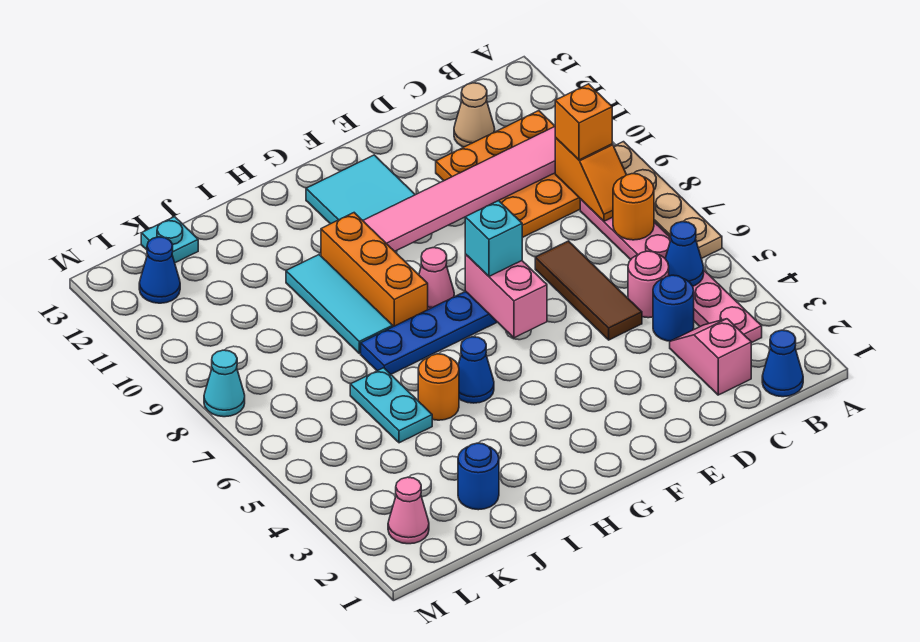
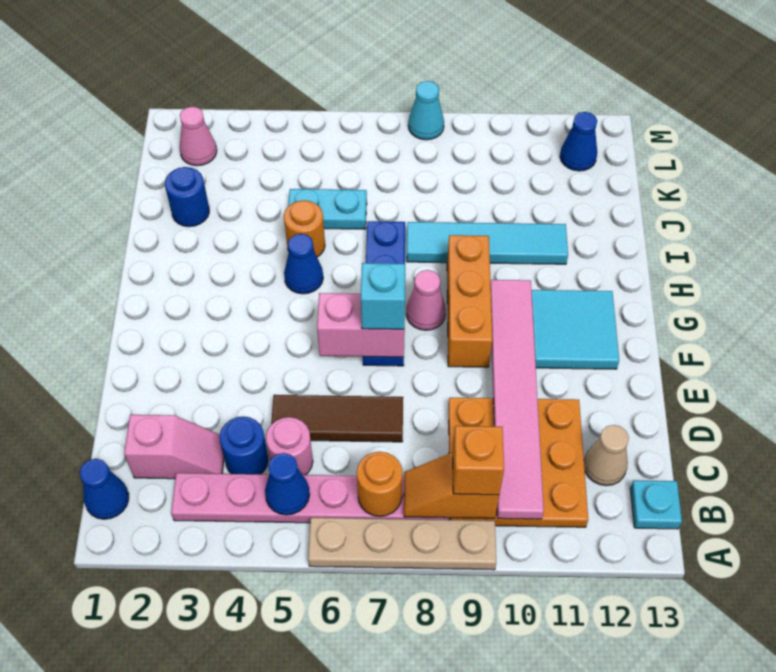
orange 1x3 brick [321,213,428,327] -> orange 1x3 brick turned to [447,235,492,367]
cyan 1x3 tile [286,255,393,353] -> cyan 1x4 tile [407,222,568,264]
cyan 1x1 plate [141,217,198,263] -> cyan 1x1 plate moved to [630,480,682,529]

